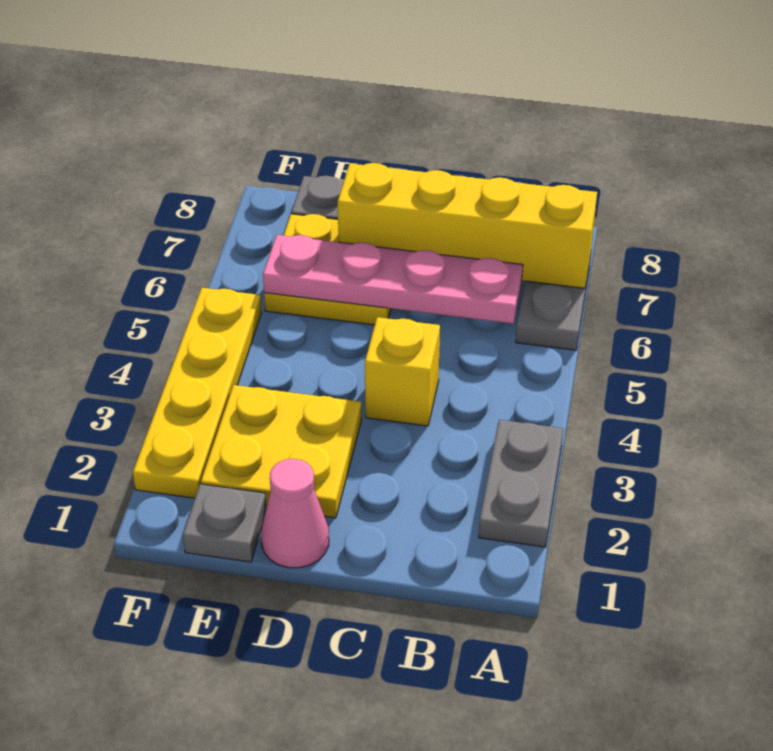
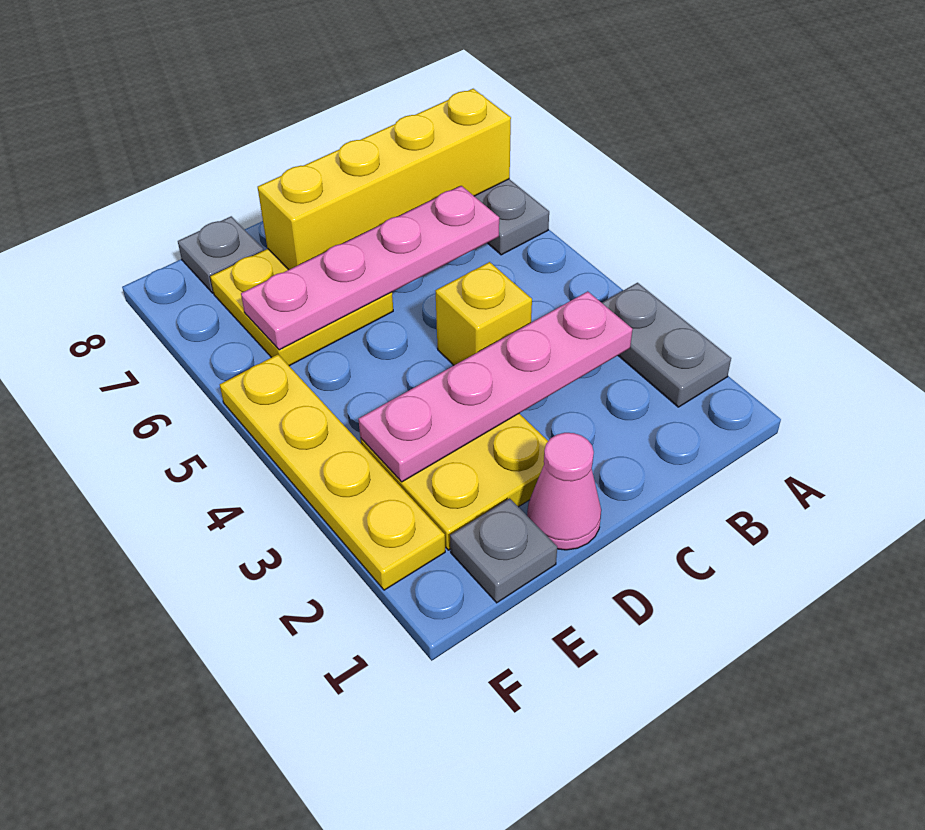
none -> pink 1x4 plate [358,291,632,482]

